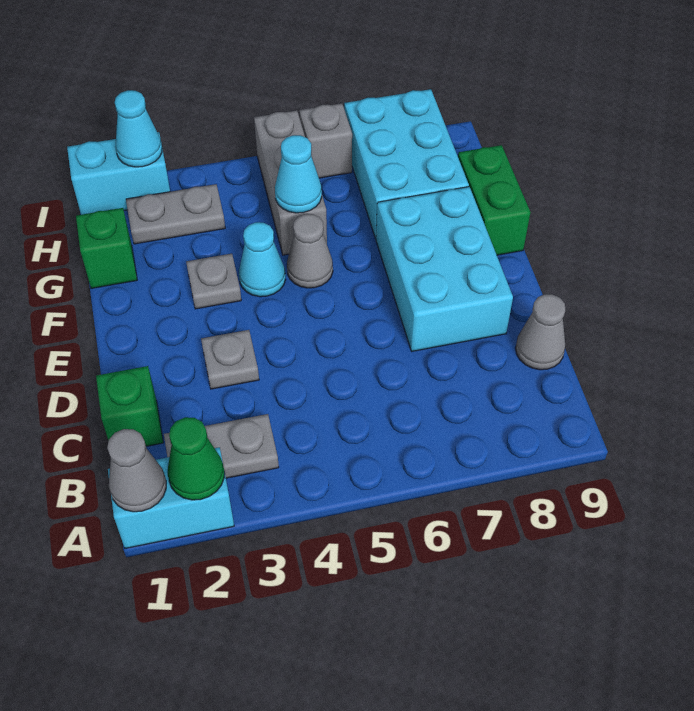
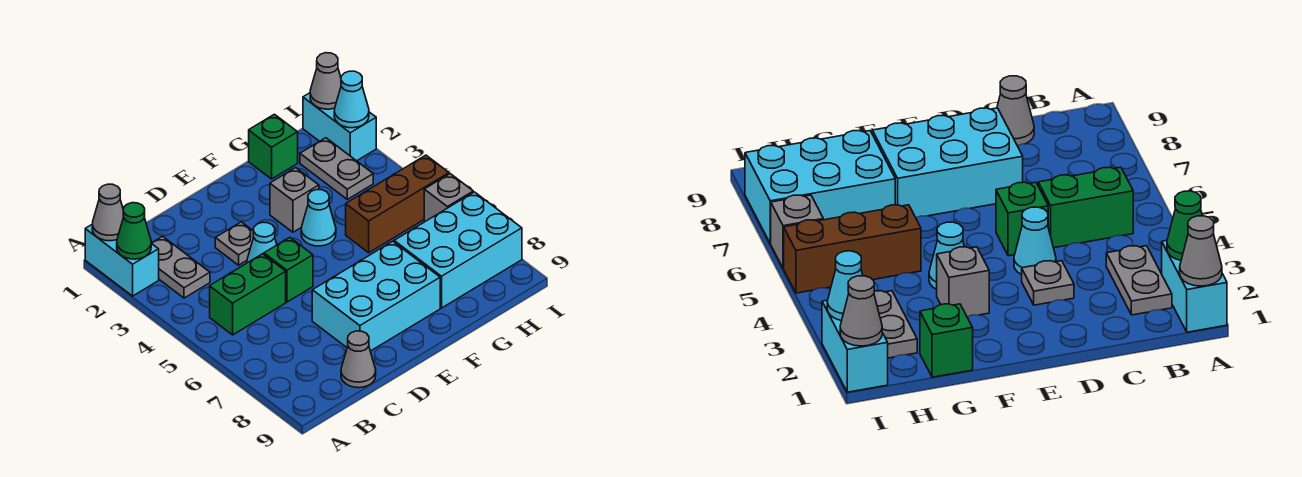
green 1x1 brick [96,366,163,446] -> green 1x1 brick moved to [264,237,313,302]
grey 1x1 plate [186,254,241,309] -> grey 1x1 brick [270,168,319,232]
grey 1x1 cone [287,214,333,288] -> grey 1x1 cone moved to [310,53,341,109]
green 1x2 brick [458,145,530,255] -> green 1x2 brick moved to [210,254,286,335]
grey 1x3 brick [254,110,327,255] -> brown 1x3 brick [346,155,449,253]
cyan 1x1 cone [275,135,322,213] -> cyan 1x1 cone moved to [247,222,277,263]

